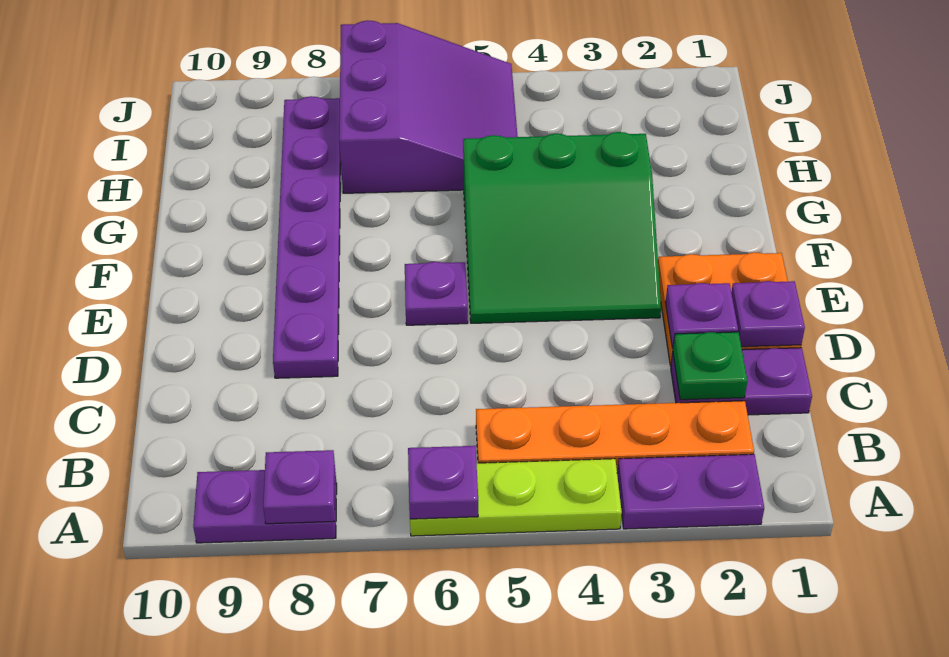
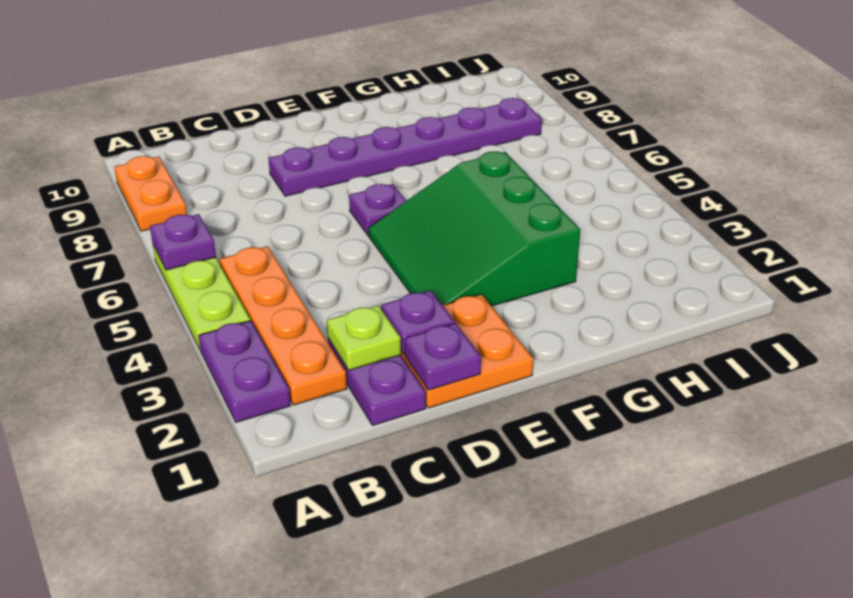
purple 1x2 plate [193,470,337,543] -> orange 1x2 plate [114,156,187,231]
purple 1x1 plate [263,450,335,524] -> none
green 1x1 plate [673,332,748,400] -> lime 1x1 plate [327,305,401,370]
purple 3x3 slope [339,21,518,193] -> none

